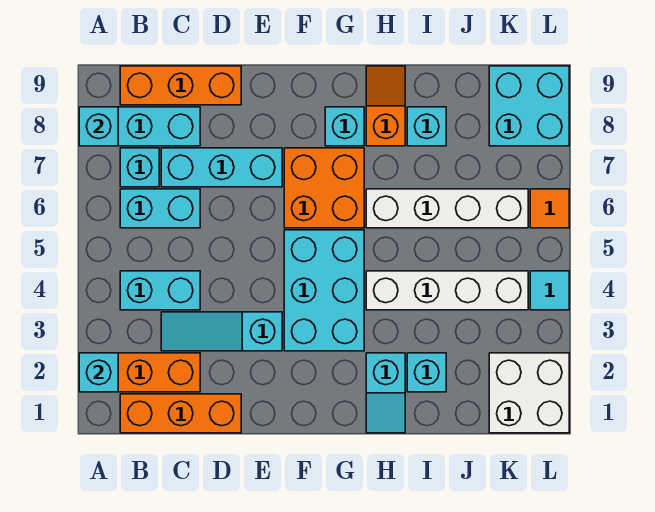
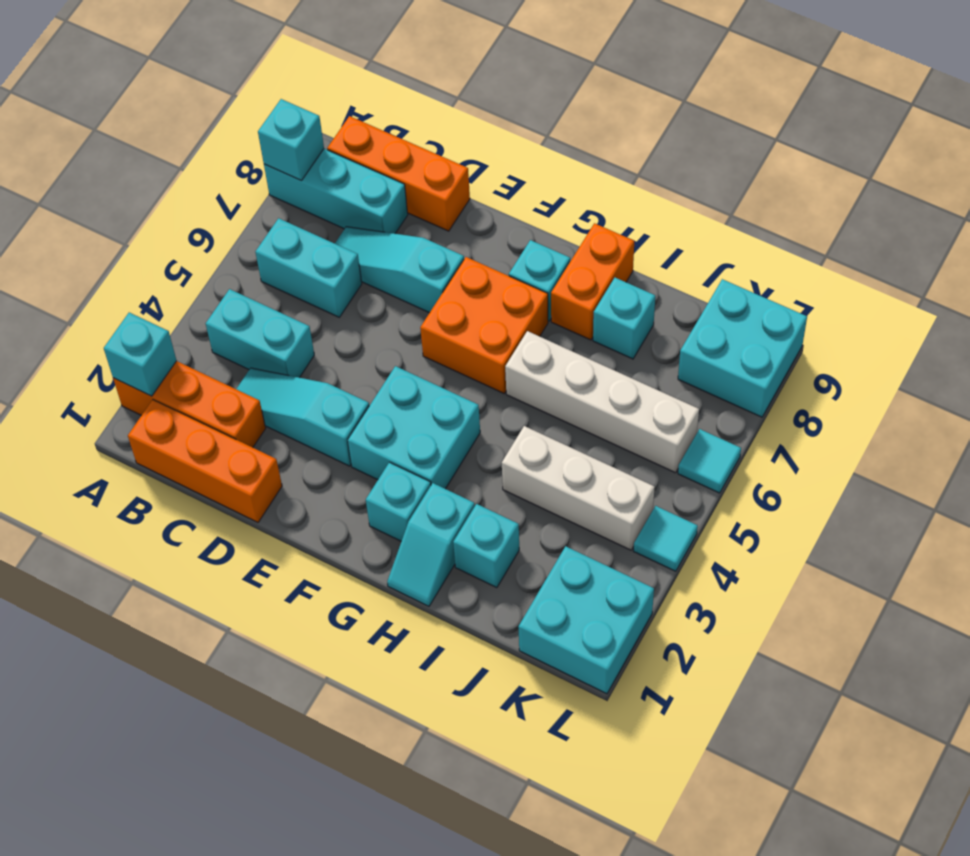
cyan 1x1 brick [120,148,159,187] -> cyan 1x1 brick moved to [366,462,431,541]
cyan 1x3 brick [161,148,282,187] -> cyan 1x3 slope [335,227,464,313]
cyan 2x3 brick [284,230,364,351] -> cyan 2x2 brick [348,366,480,489]
white 1x4 brick [366,271,528,310] -> white 1x3 brick [502,426,655,550]
orange 1x2 slope [366,66,405,146] -> orange 1x2 brick [551,223,634,340]
white 2x2 brick [489,353,569,433] -> cyan 2x2 brick [518,546,654,694]
orange 1x1 tile [530,189,569,228] -> cyan 1x1 tile [678,429,741,493]

